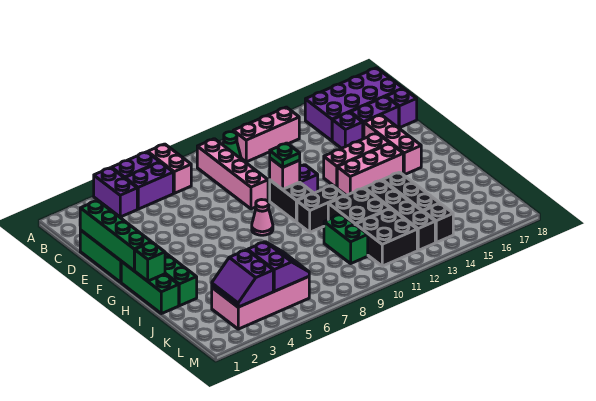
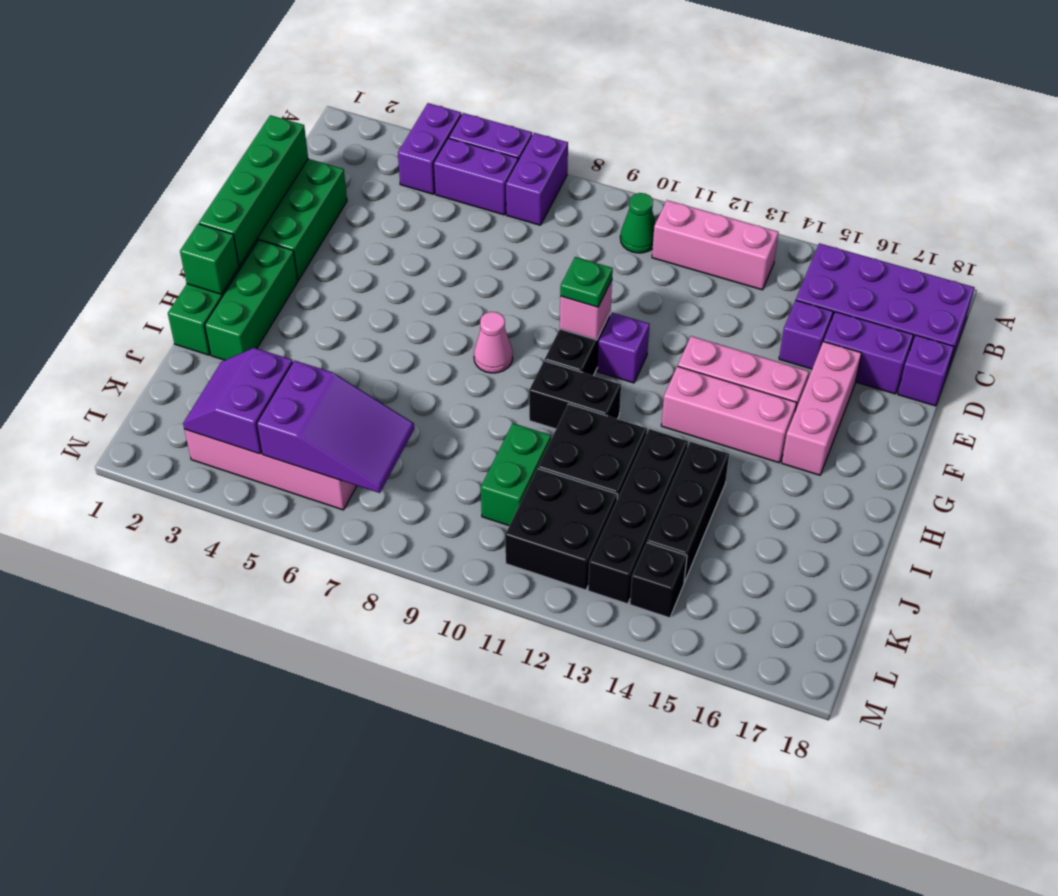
pink 1x2 brick [148,144,191,193] -> purple 1x2 brick [506,133,568,225]
pink 1x4 brick [197,139,268,209] -> none
purple 2x2 slope [248,242,309,291] -> purple 2x3 slope [257,360,414,493]

